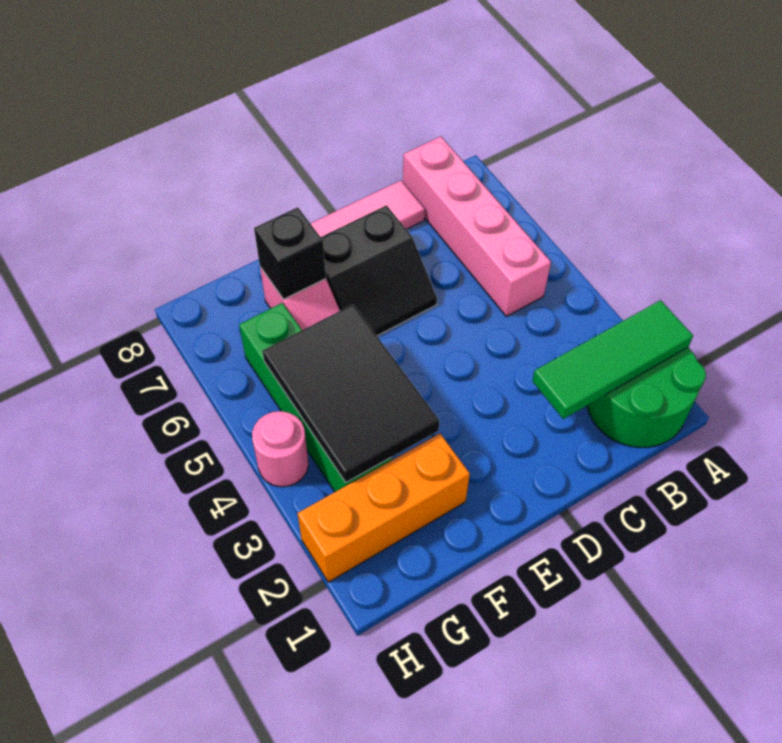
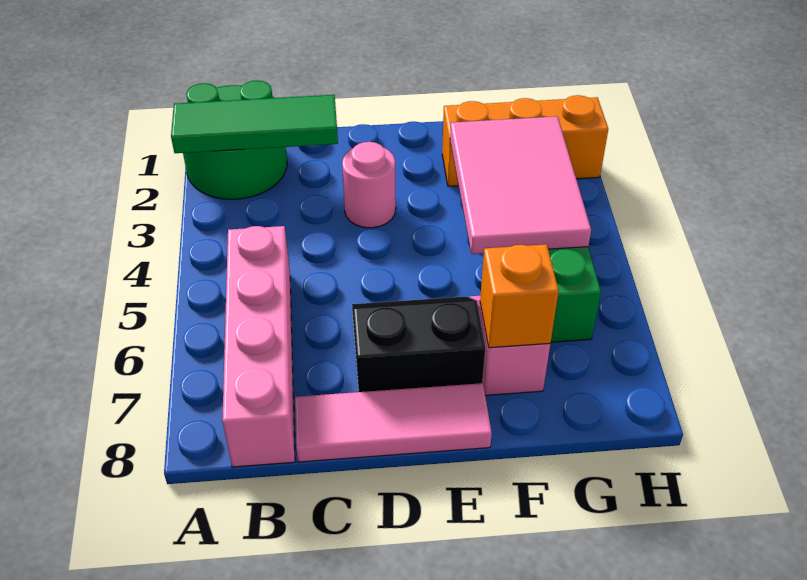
black 2x3 tile [263,305,439,482] -> pink 2x3 tile [450,116,591,254]
black 1x1 brick [254,207,326,299] -> orange 1x1 brick [480,244,559,348]
pink 1x1 round brick [252,411,308,487] -> pink 1x1 round brick moved to [342,142,396,228]

